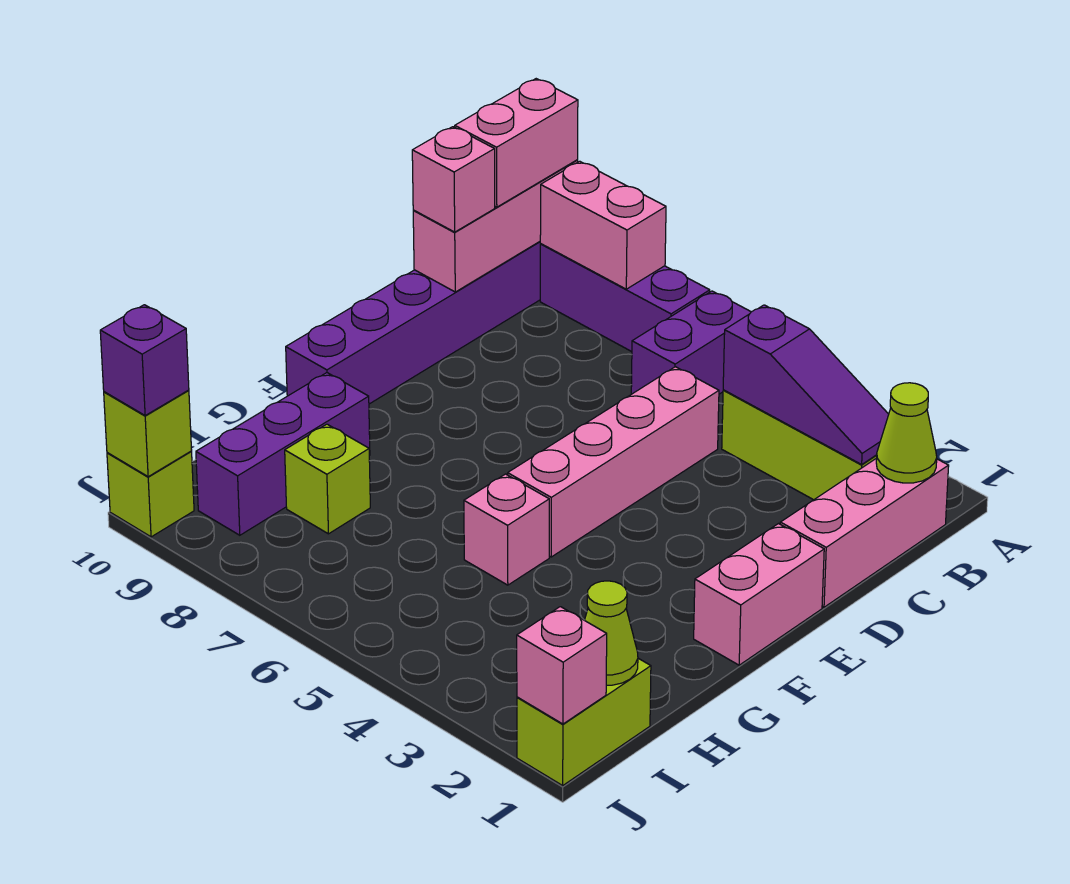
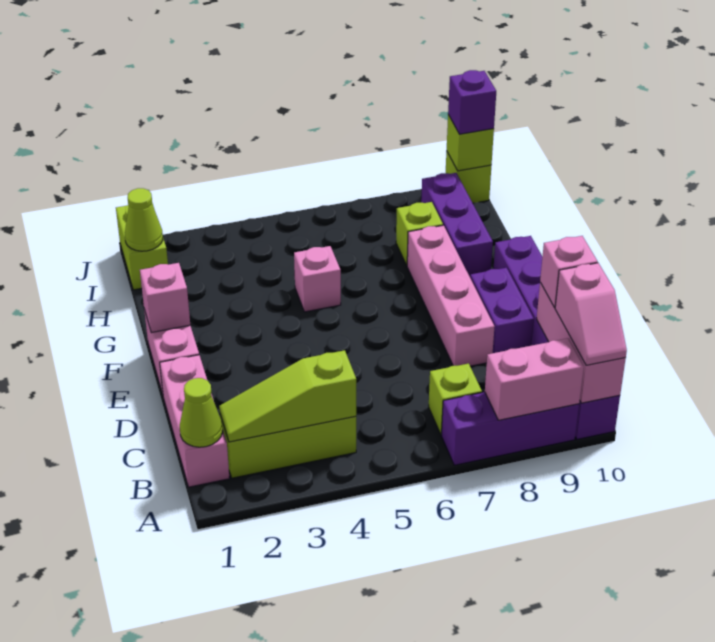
purple 1x2 brick [631,291,751,394] -> purple 1x2 brick moved to [470,268,534,353]
pink 1x2 brick [455,79,578,207] -> pink 1x2 slope [555,263,627,365]
purple 1x3 slope [723,305,889,464] -> lime 1x3 slope [219,350,356,442]
none -> lime 1x1 brick [429,363,482,435]
pink 1x4 brick [508,367,719,557] -> pink 1x4 brick moved to [407,225,495,366]
pink 1x1 brick [517,607,607,724] -> pink 1x1 brick moved to [140,263,190,333]

